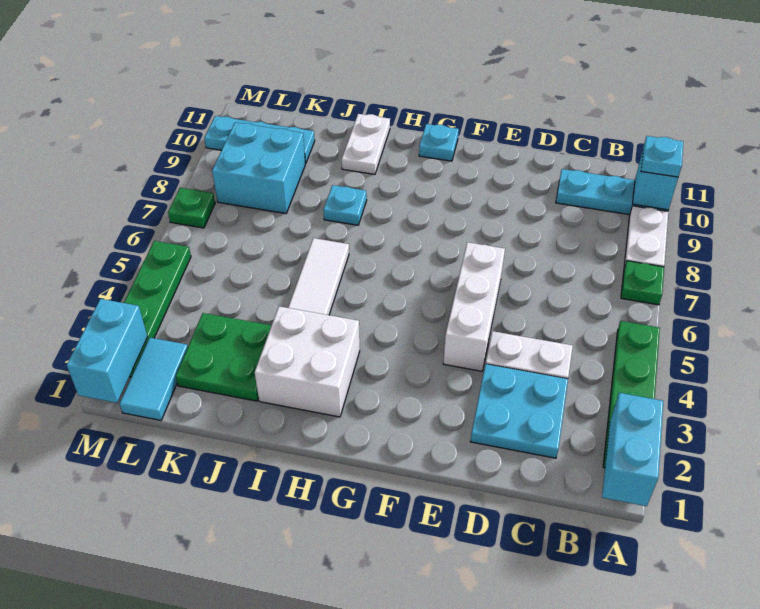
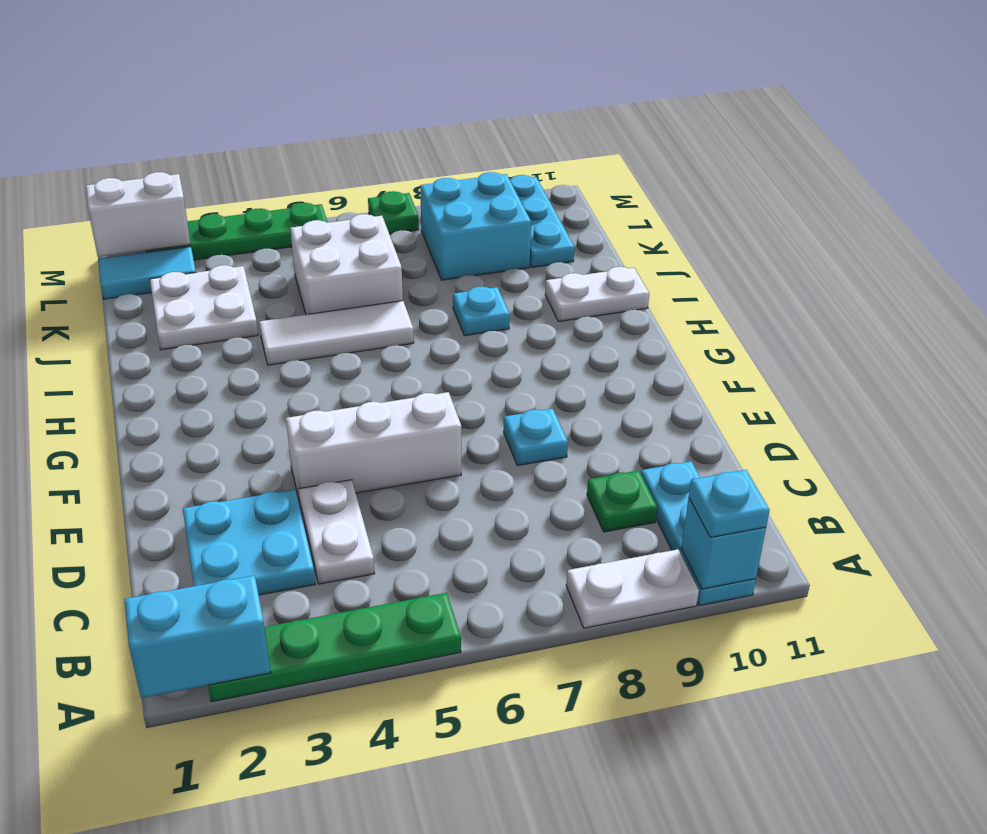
green 1x1 plate [621,261,664,305] -> green 1x1 plate moved to [587,471,657,532]
cyan 1x1 plate [419,124,459,161] -> cyan 1x1 plate moved to [504,409,568,466]
white 2x2 brick [255,306,360,417] -> white 2x2 brick moved to [290,214,403,315]
green 2x2 plate [176,313,272,401] -> white 2x2 plate [150,265,258,350]
cyan 1x2 brick [67,299,147,403] -> white 1x2 brick [86,172,191,257]

